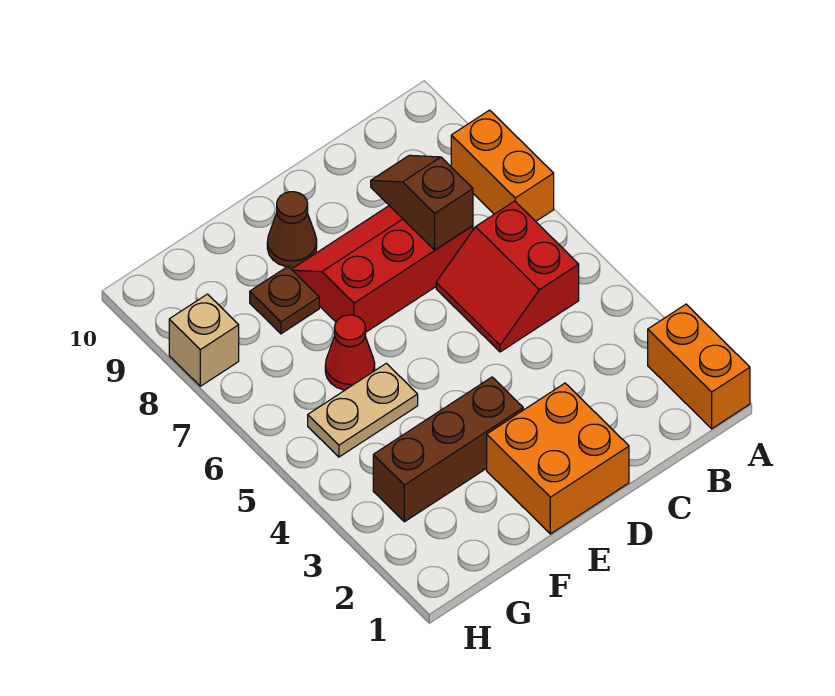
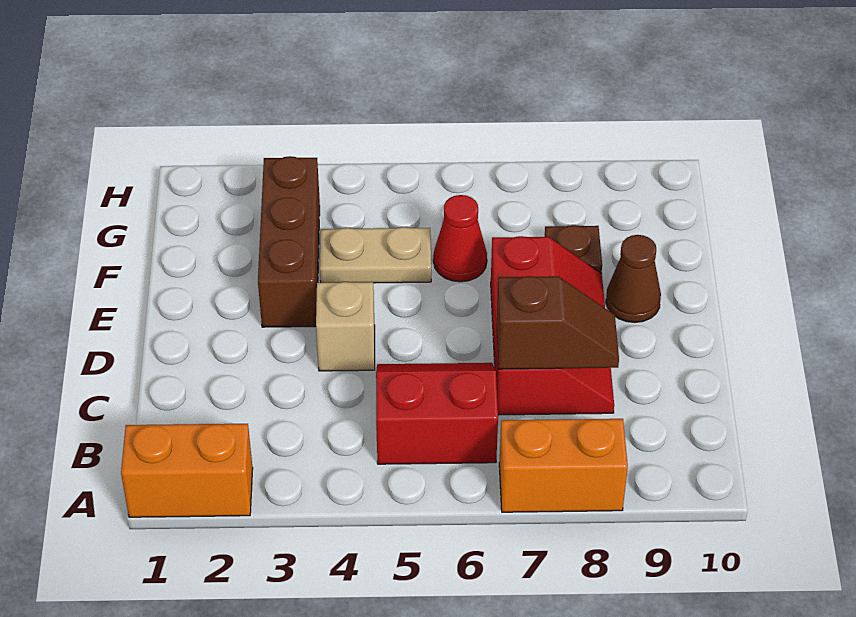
orange 2x2 brick [487,383,629,534] -> none
tan 1x2 plate [308,363,418,457] -> tan 1x2 plate turned to [320,227,431,283]
tan 1x1 brick [169,294,239,386] -> tan 1x1 brick moved to [316,282,375,371]

